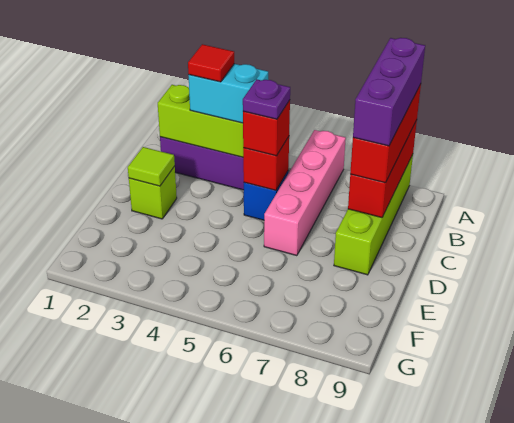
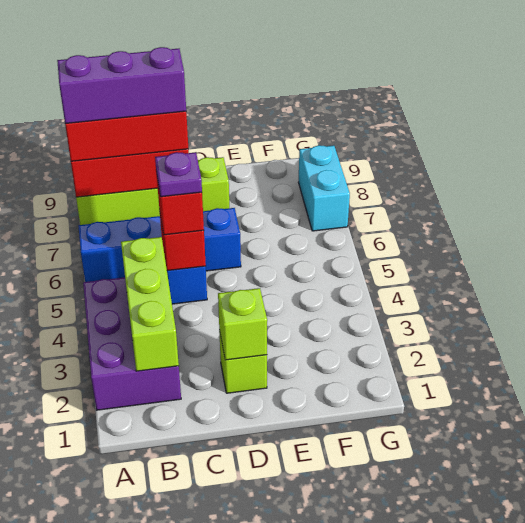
pink 1x4 brick [264,130,346,256] -> blue 1x4 brick [79,208,241,282]
cyan 1x2 brick [188,64,268,123] -> cyan 1x2 brick moved to [298,145,350,231]
red 1x1 tile [188,44,234,82] -> none
lime 1x1 tile [128,147,175,186] -> lime 1x1 brick [218,288,267,360]

